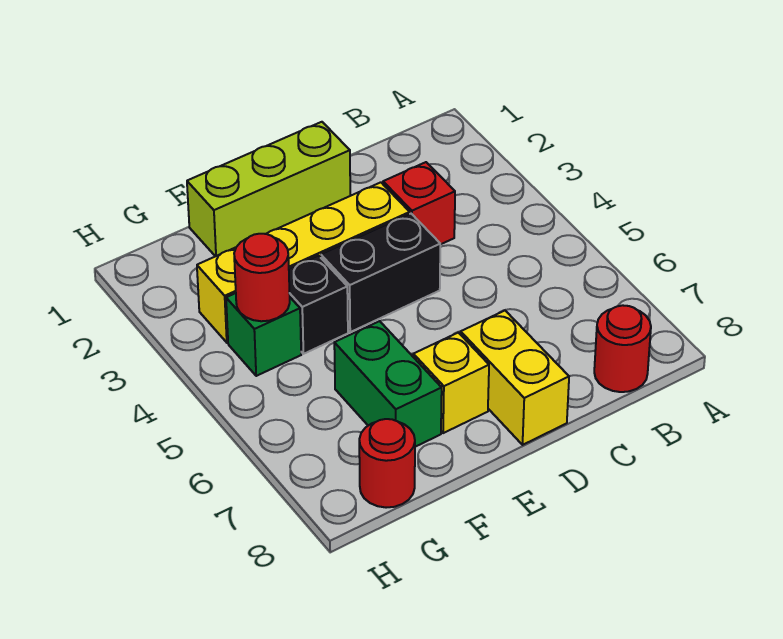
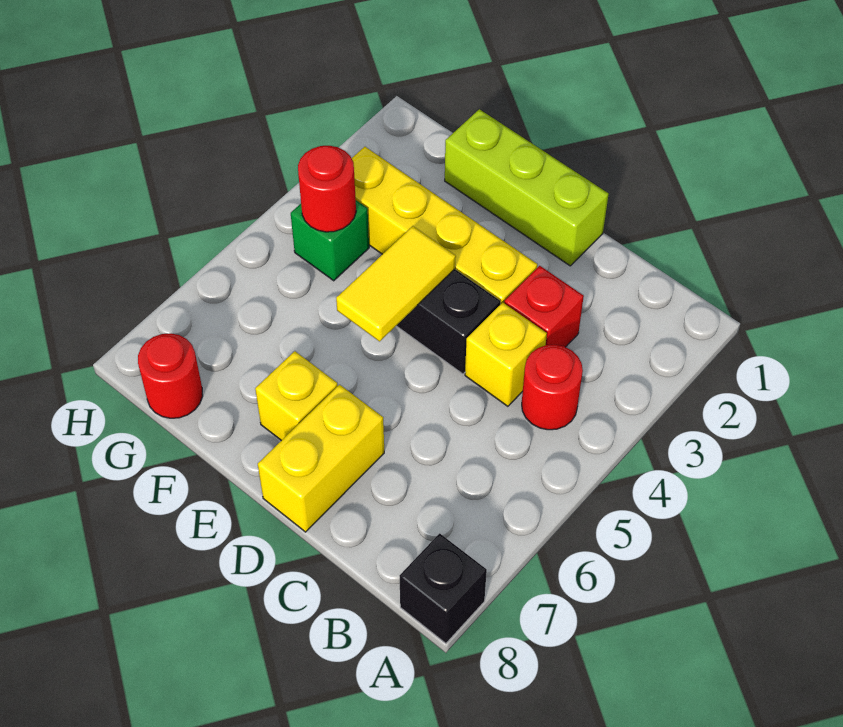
red 1x1 round brick [594,305,651,392] -> red 1x1 round brick moved to [522,345,583,430]
none -> yellow 1x1 brick [465,303,547,406]
none -> yellow 1x2 tile [336,226,456,341]
black 1x1 brick [289,256,348,354] -> black 1x1 brick moved to [400,533,487,643]
green 1x2 brick [334,321,442,447] -> none

